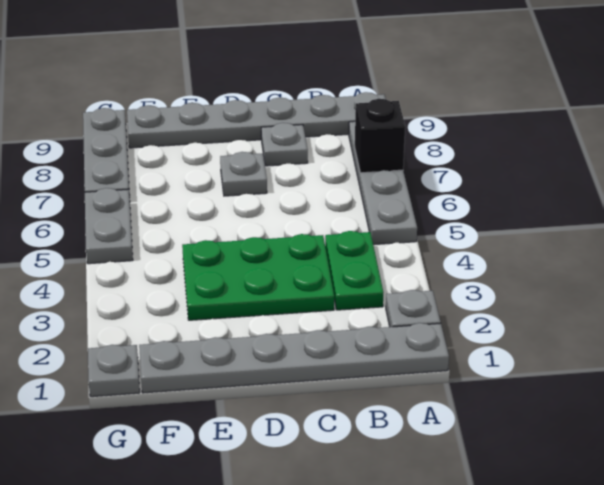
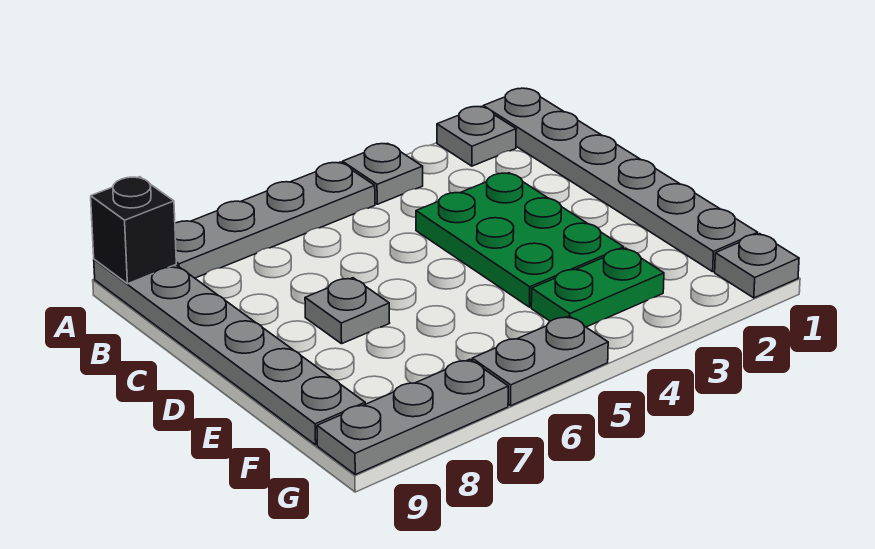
black 1x1 brick [355,99,405,173] -> black 1x1 brick moved to [91,177,176,284]
green 1x2 plate [325,231,383,310] -> green 1x2 plate moved to [531,248,664,327]
grey 1x1 plate [261,123,308,166] -> grey 1x1 plate moved to [342,143,423,204]

